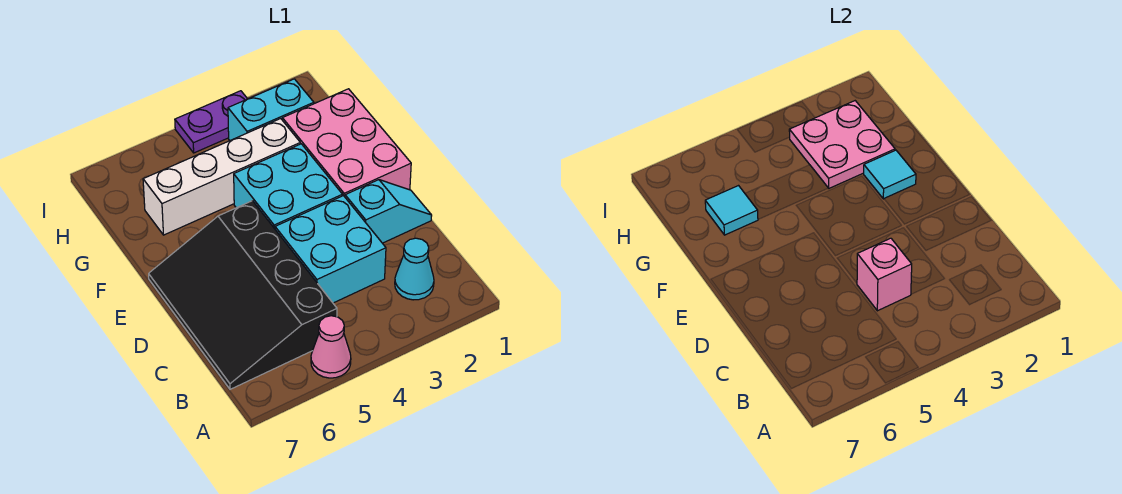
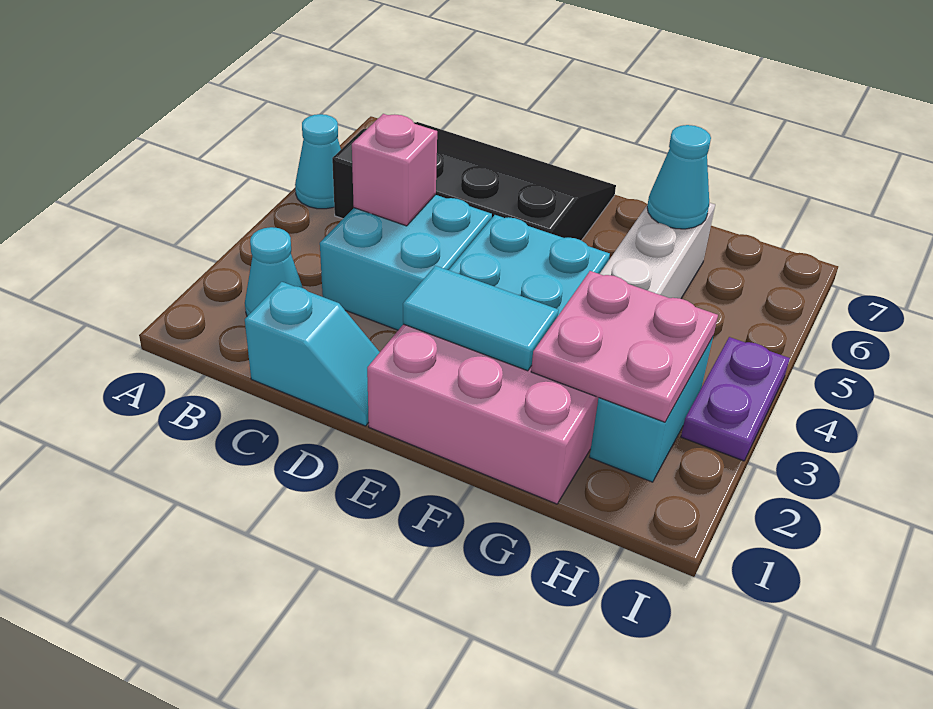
pink 1x1 cone [311,316,351,378] -> cyan 1x1 cone [295,114,341,209]
cyan 1x2 slope [345,180,432,243] -> cyan 1x2 slope turned to [245,282,380,426]
cyan 1x1 tile [863,150,916,199] -> cyan 1x2 tile [403,266,559,371]
cyan 1x1 tile [705,186,758,235] -> cyan 1x1 cone [647,125,711,229]

